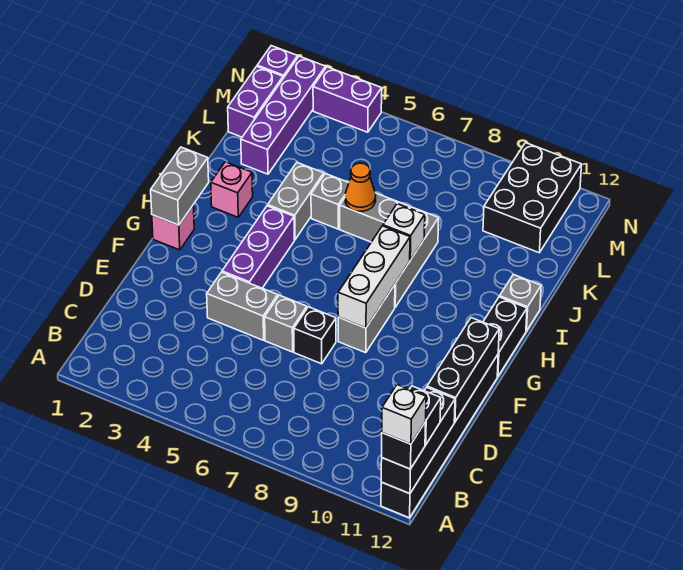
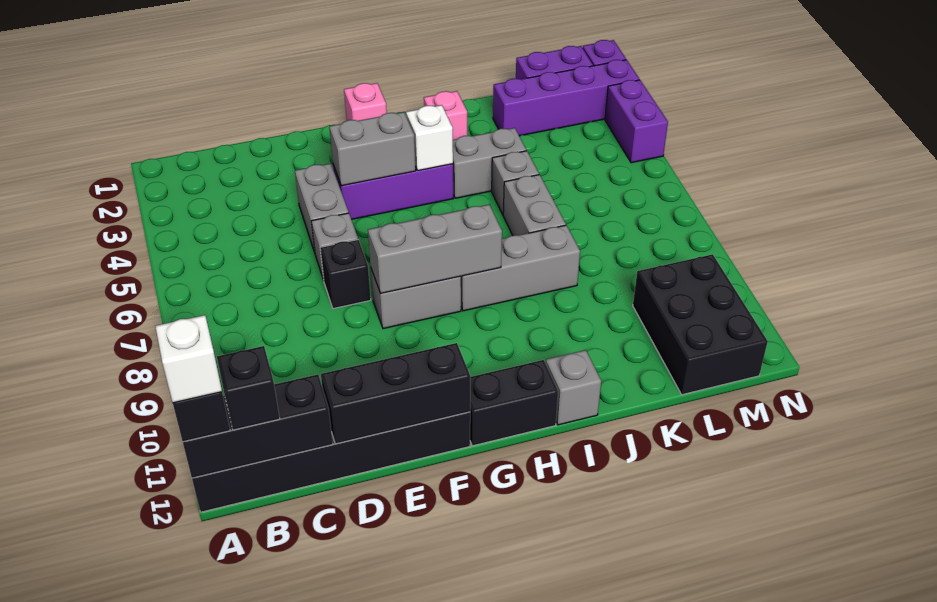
white 1x3 brick [338,226,410,328] -> grey 1x3 brick [368,204,502,294]
grey 1x2 brick [151,147,209,225] -> grey 1x2 brick moved to [329,112,416,186]
white 1x1 brick [383,204,425,260] -> white 1x1 brick moved to [406,105,453,171]
orange 1x1 cone [345,163,376,211] -> none
black 2x3 brick [483,143,582,253] -> black 2x3 brick turned to [633,254,768,395]

